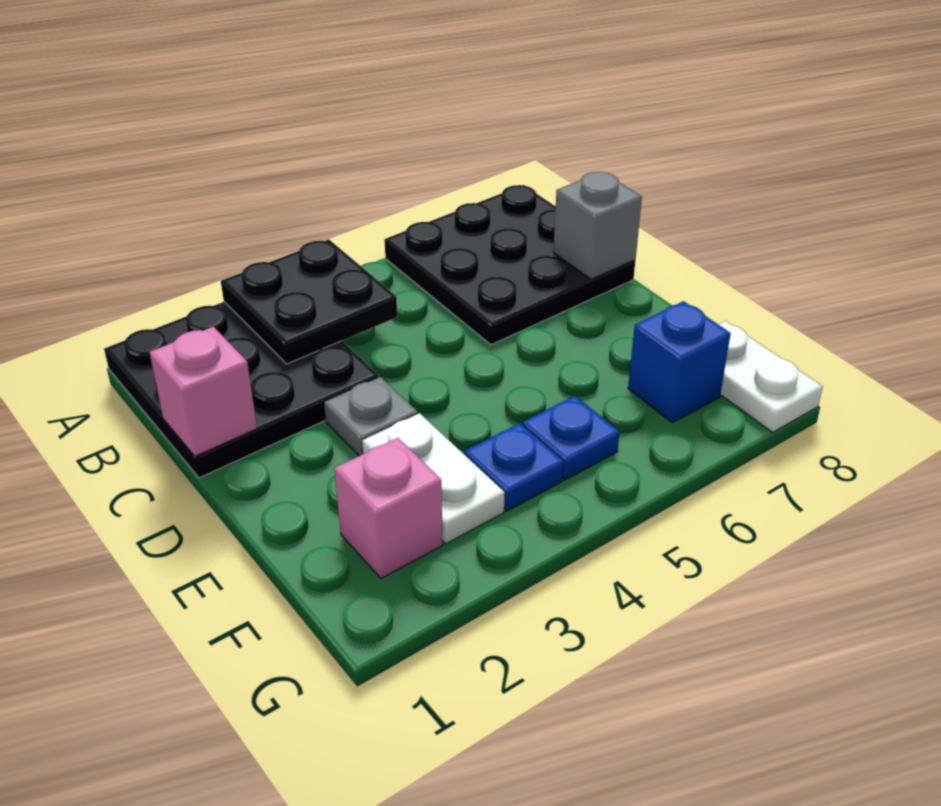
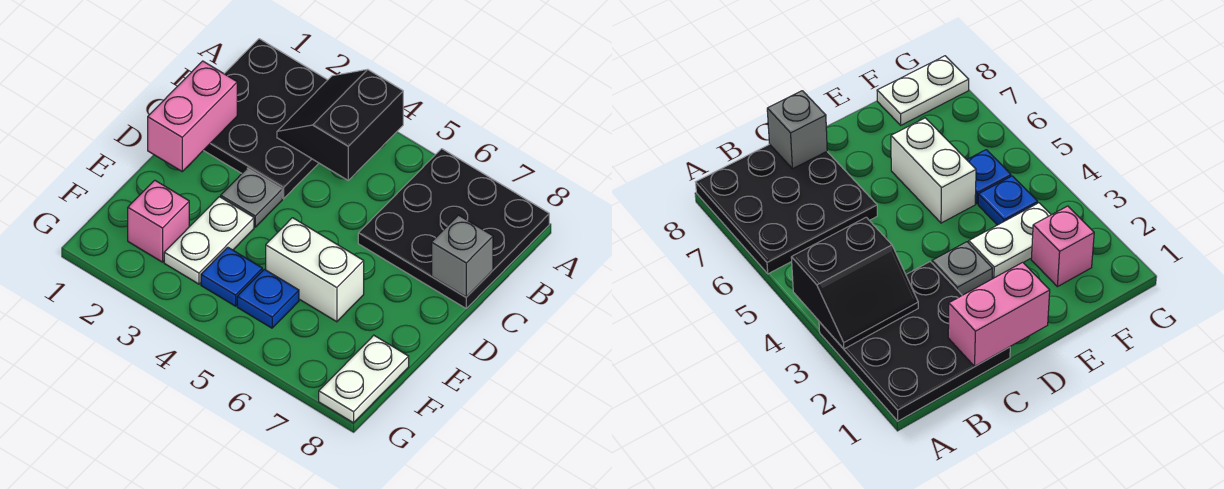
black 2x2 plate [221,240,397,364] -> black 2x2 slope [277,69,403,180]
pink 1x1 brick [149,327,257,456] -> pink 1x2 brick [148,61,237,171]
none -> white 1x2 brick [266,218,364,322]
blue 1x1 brick [628,301,731,423] -> none

